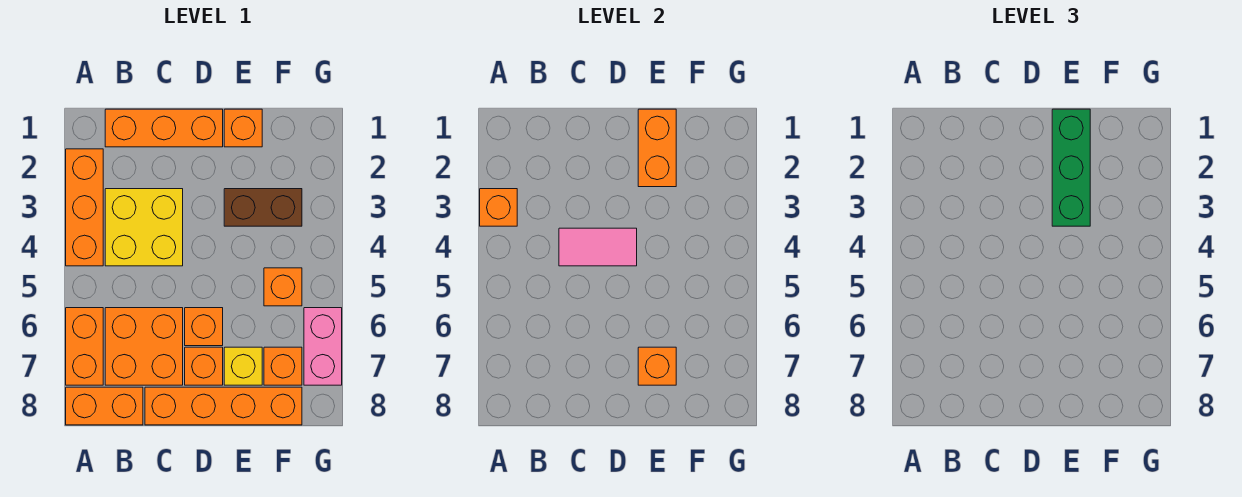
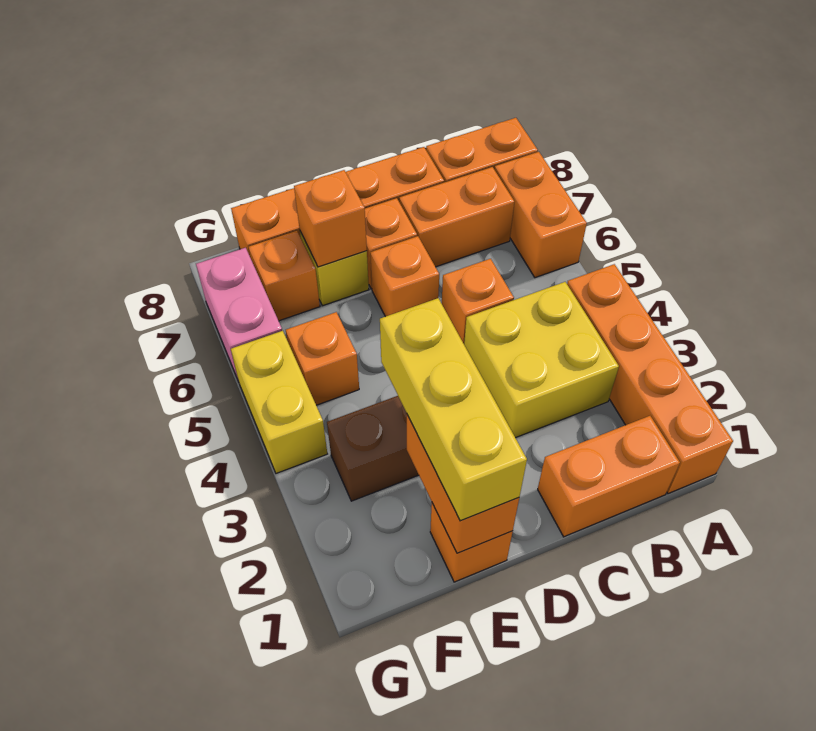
orange 1x3 brick [66,149,103,266] -> orange 1x4 brick [567,264,733,494]
orange 1x1 brick [480,189,517,226] -> orange 1x1 brick moved to [442,259,514,344]
orange 1x3 brick [105,109,223,147] -> orange 1x2 brick [538,416,680,537]
orange 2x2 brick [105,308,183,385] -> orange 1x2 brick [399,167,514,267]
pink 1x2 tile [559,228,637,266] -> none
green 1x3 brick [1052,109,1090,226] -> yellow 1x3 brick [380,298,527,521]
none -> yellow 1x2 brick [231,331,327,473]

